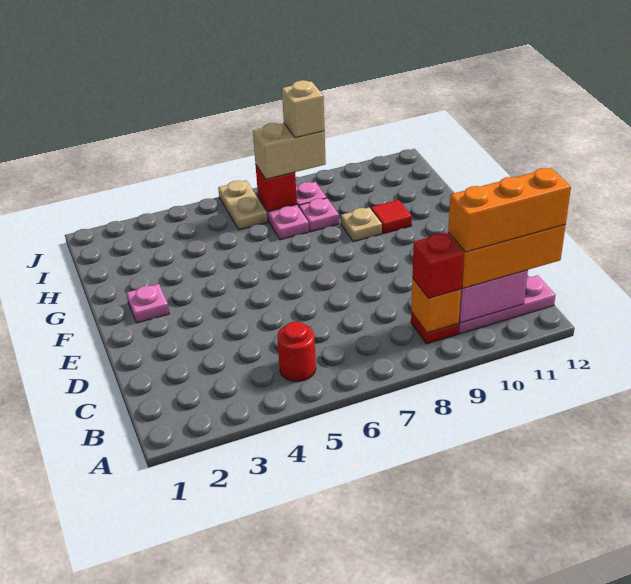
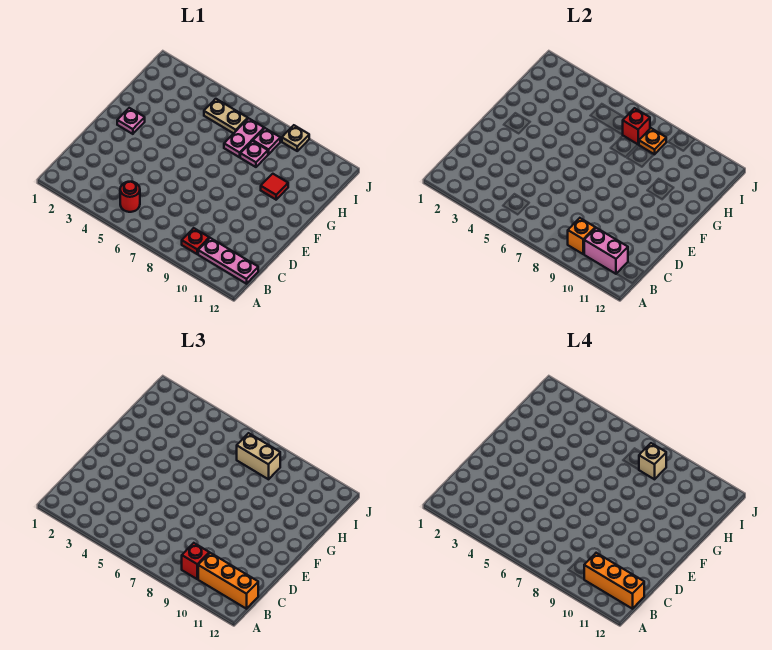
tan 1x1 plate [341,207,382,242] -> tan 1x1 plate moved to [282,125,309,151]
tan 1x2 plate [218,181,267,230] -> tan 1x2 plate turned to [204,99,248,133]
none -> orange 1x1 plate [639,128,666,154]

